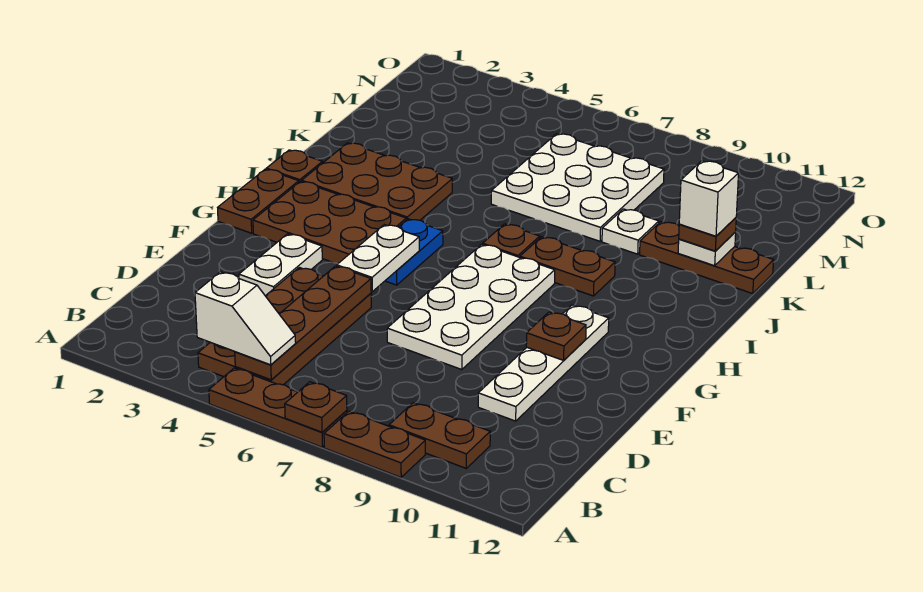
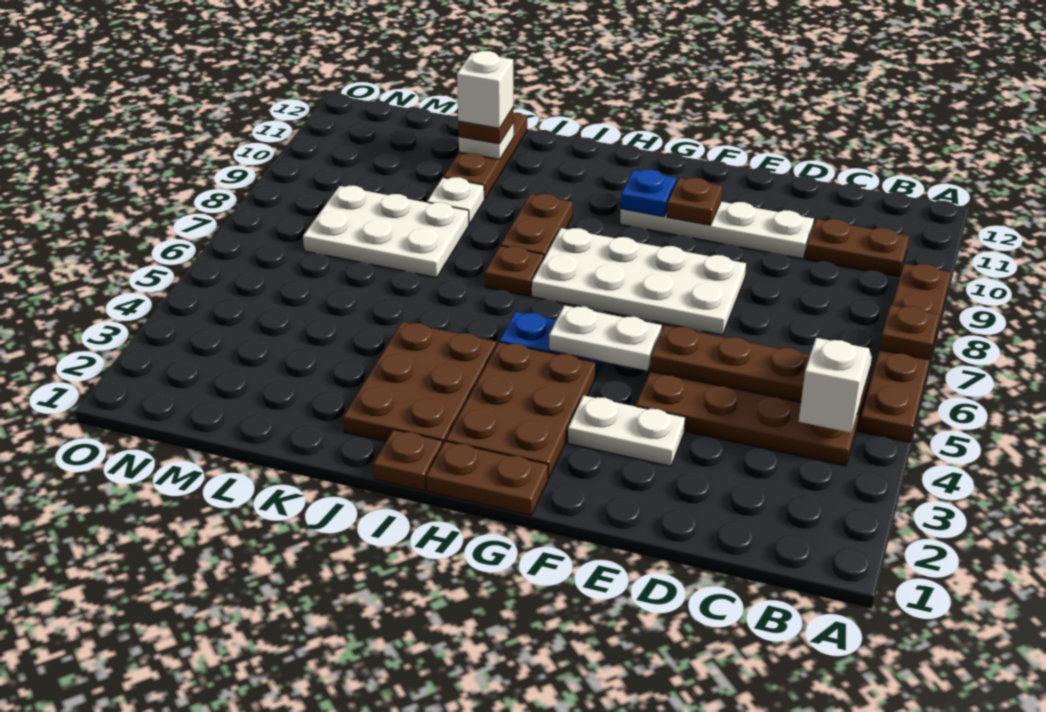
brown 1x2 plate [389,403,490,468] -> brown 1x2 plate turned to [806,219,909,277]
none -> blue 1x1 plate [621,170,677,217]
white 3x3 plate [491,134,664,241] -> white 2x3 plate [303,186,469,277]

